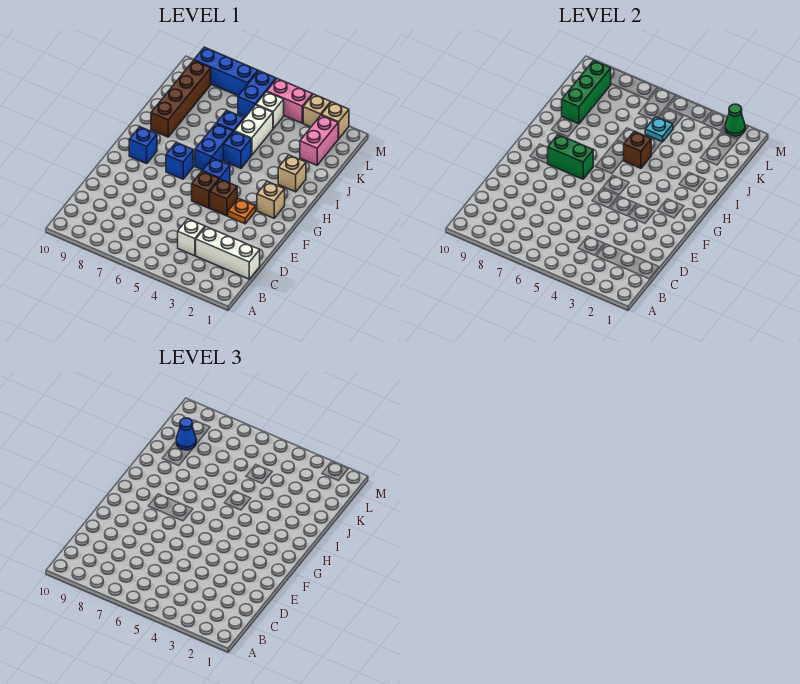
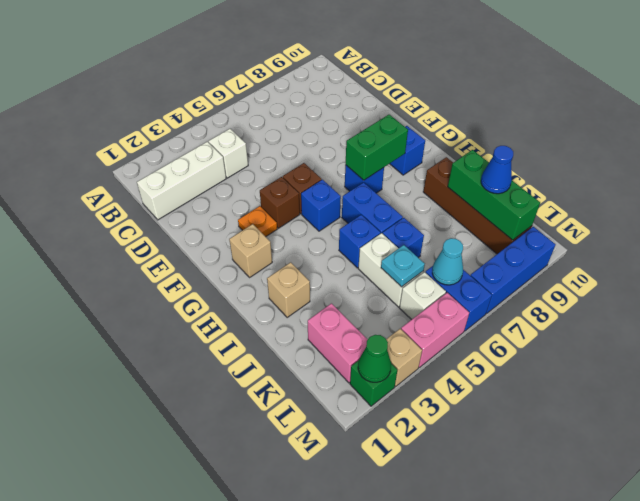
brown 1x1 brick [623,132,651,168] -> none
none -> cyan 1x1 cone [432,238,463,285]
tan 1x1 brick [322,102,349,139] -> green 1x1 brick [350,360,397,406]

